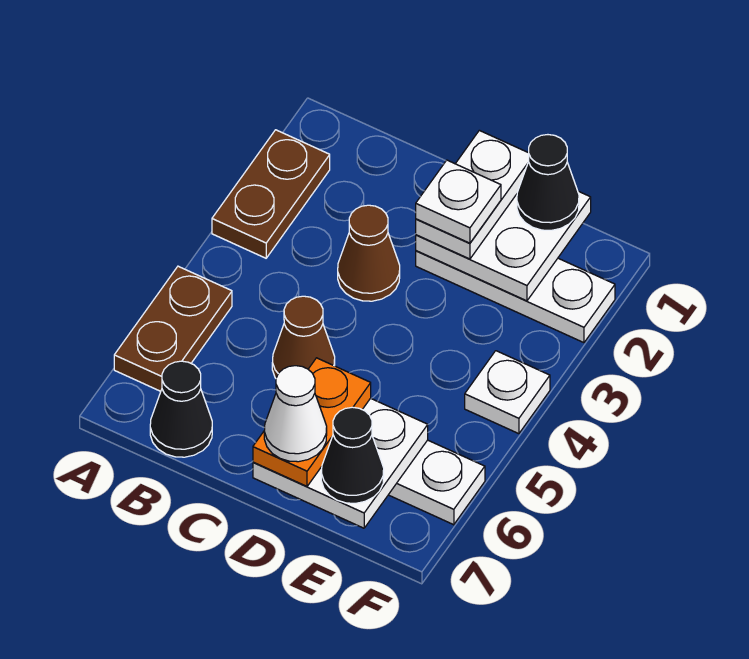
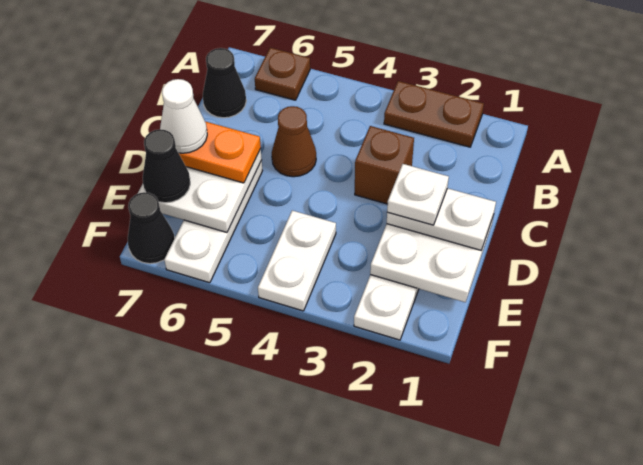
brown 1x2 plate [114,266,232,391] -> brown 1x1 plate [255,48,310,100]
brown 1x1 cone [338,205,400,301] -> brown 1x1 brick [355,126,414,204]
black 1x1 cone [517,135,579,230] -> black 1x1 cone moved to [128,192,175,264]
white 1x1 plate [465,351,550,434] -> white 1x2 plate [258,210,336,311]

